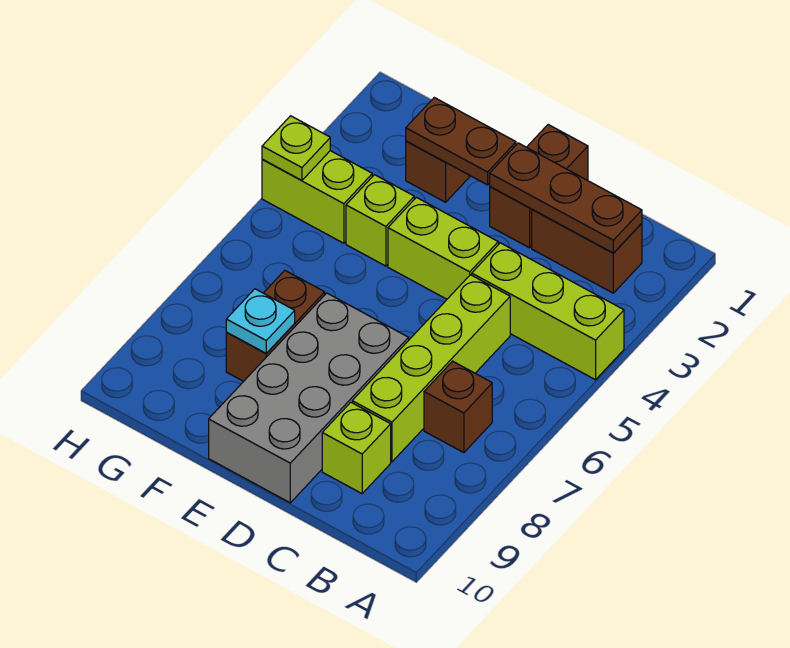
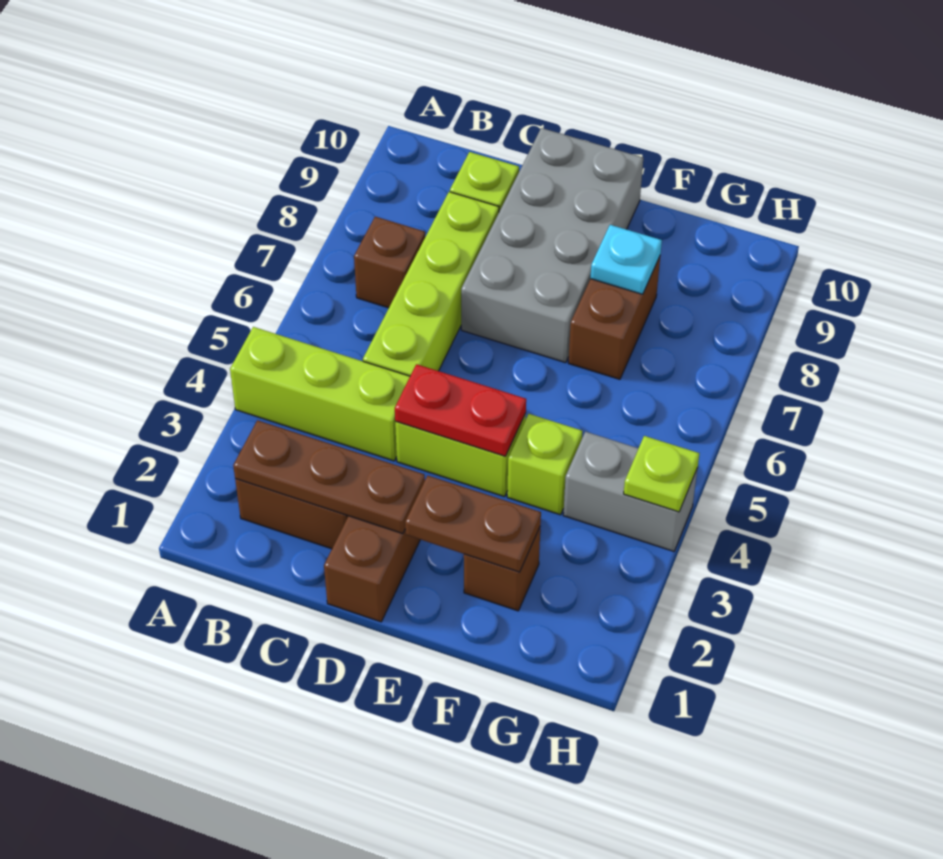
none -> red 1x2 plate [395,364,526,456]
lime 1x2 brick [262,151,372,243] -> grey 1x2 brick [563,432,698,551]

